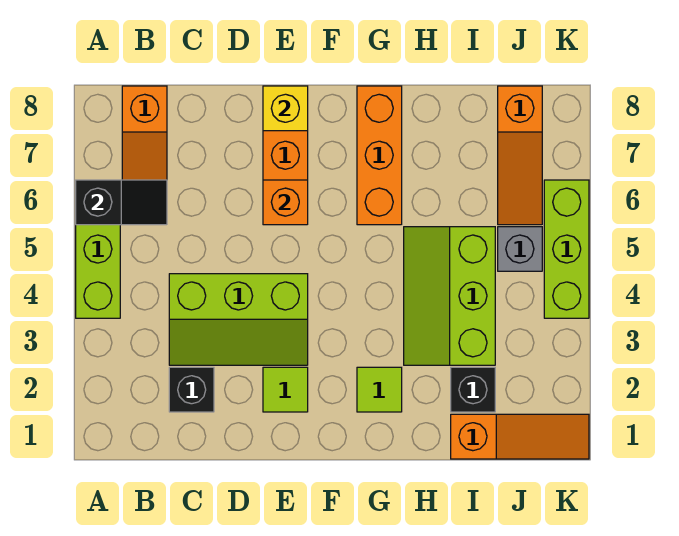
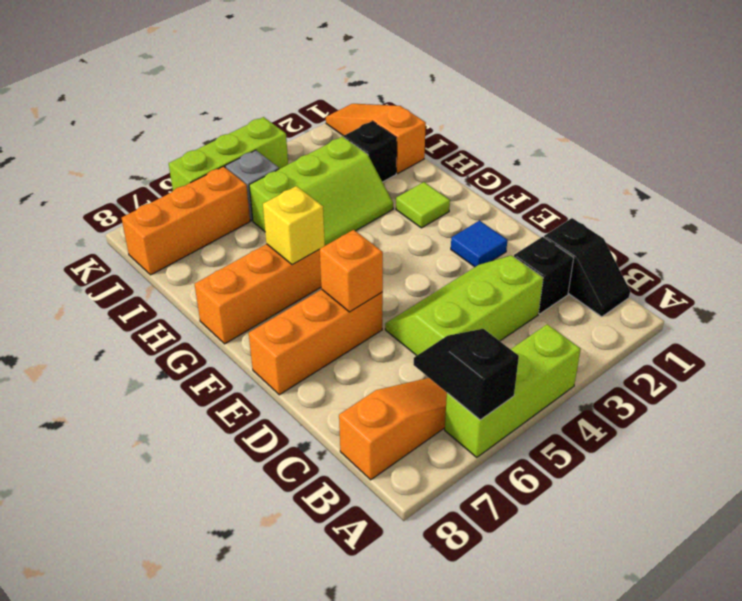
none -> black 1x2 slope [544,218,630,317]
lime 2x3 slope [169,274,308,365] -> lime 2x3 slope turned to [385,255,543,355]
lime 1x1 tile [263,367,308,412] -> blue 1x1 tile [451,221,507,267]
yellow 1x1 brick [263,86,308,131] -> yellow 1x1 brick moved to [263,186,325,265]
orange 1x3 slope [498,86,542,225] -> orange 1x3 brick [122,166,250,275]

